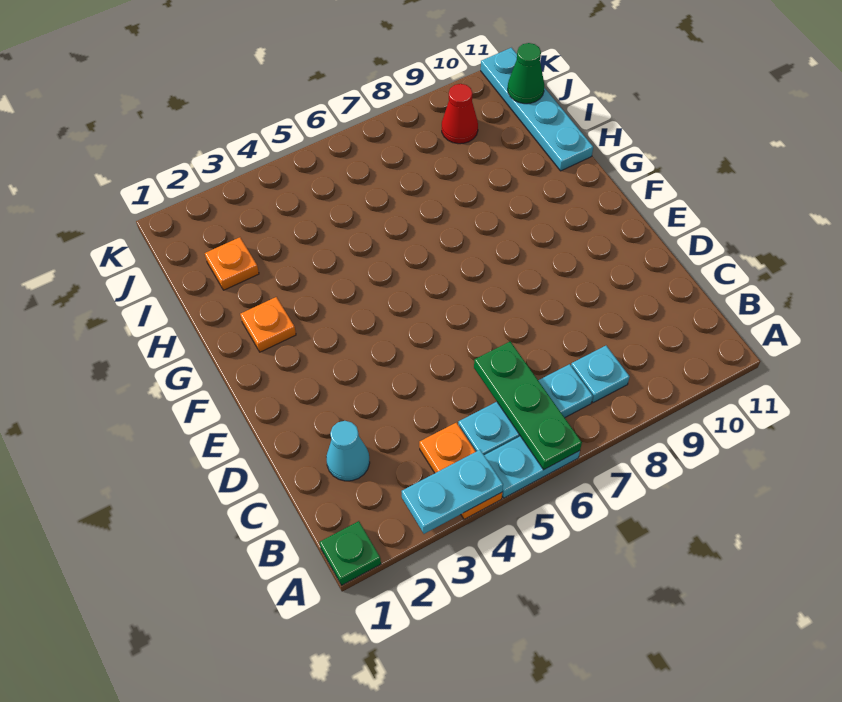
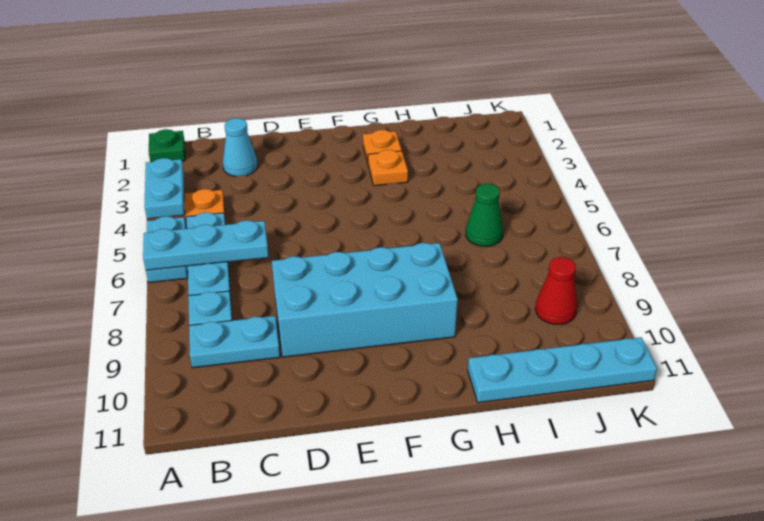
green 1x3 plate [474,342,582,470] -> cyan 1x3 plate [143,220,269,270]
none -> cyan 1x2 plate [189,316,280,368]
none -> cyan 2x4 brick [272,243,458,357]
orange 1x1 plate [205,237,259,290] -> orange 1x1 plate moved to [368,150,408,186]
green 1x1 cone [508,43,544,104] -> green 1x1 cone moved to [466,184,503,246]

